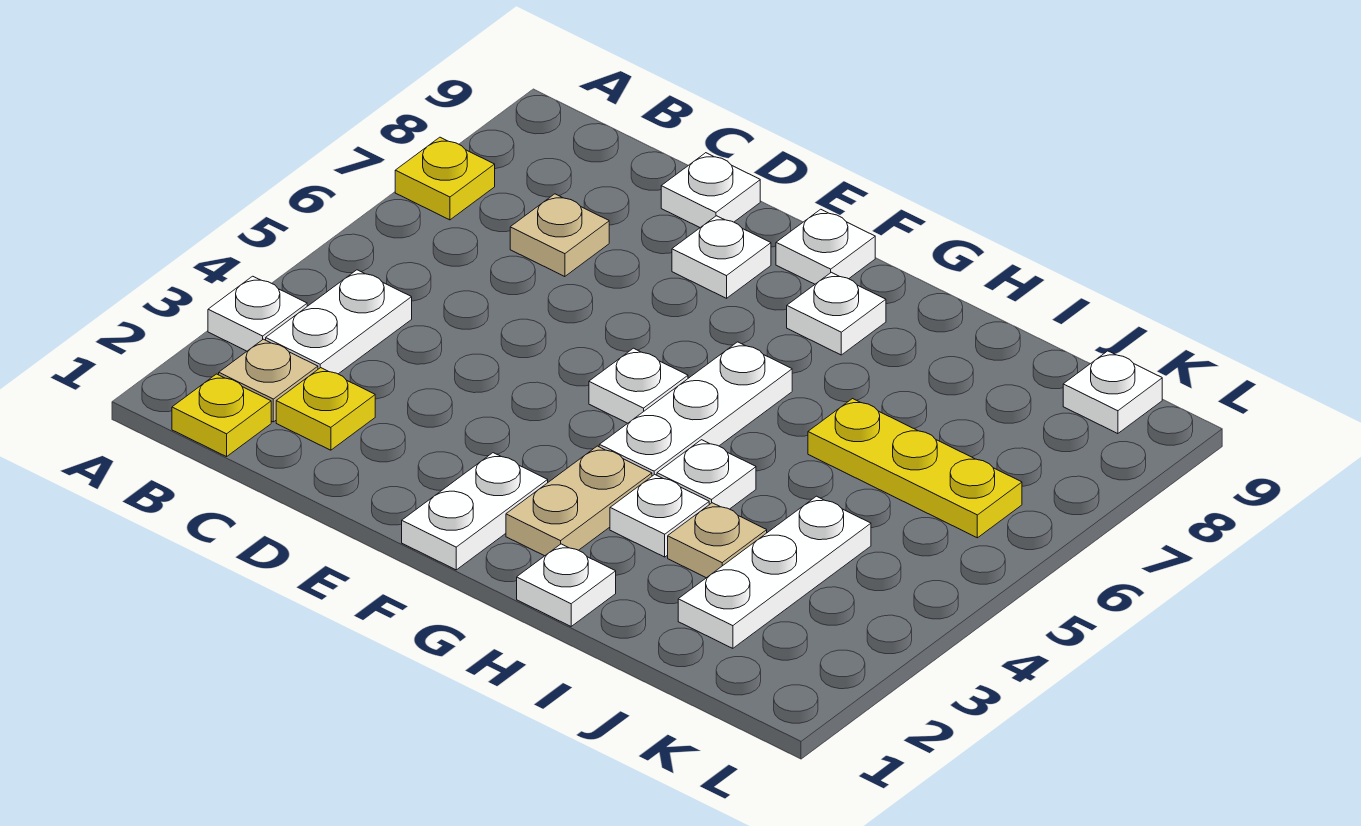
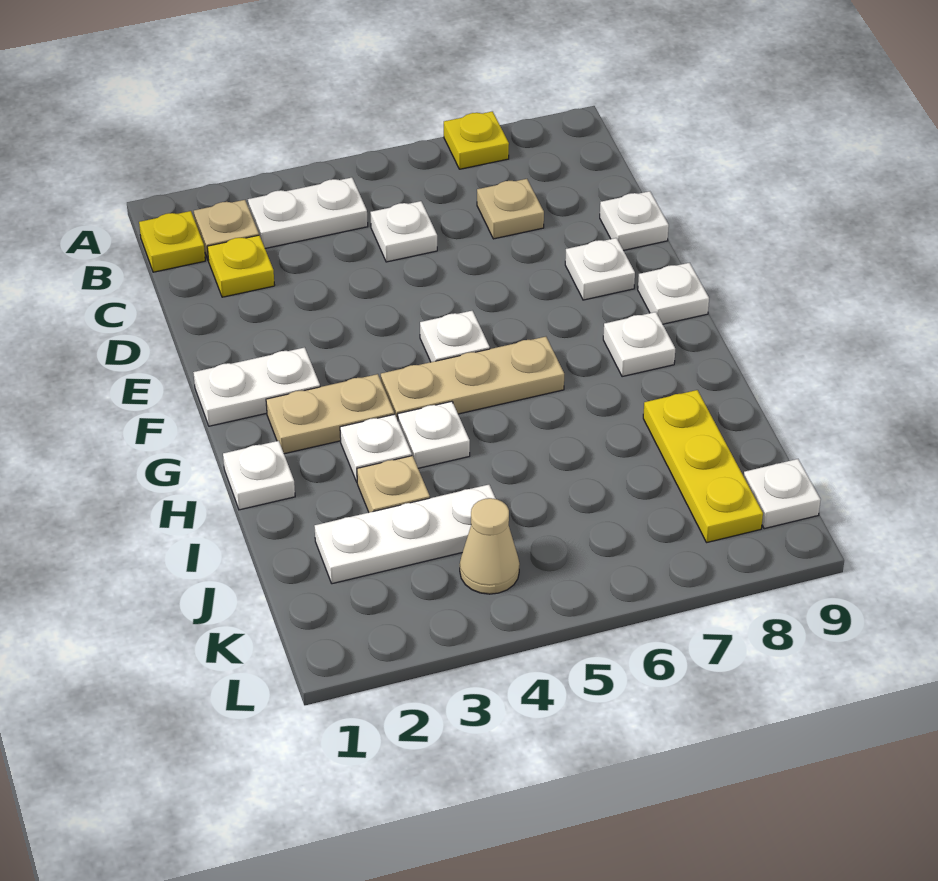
white 1x1 plate [208,276,307,351] -> white 1x1 plate moved to [370,201,437,262]
white 1x3 plate [599,342,792,476] -> tan 1x3 plate [381,337,564,420]
yellow 1x3 plate [808,399,1022,538] -> yellow 1x3 plate moved to [643,390,763,543]
none -> tan 1x1 cone [460,498,520,594]

